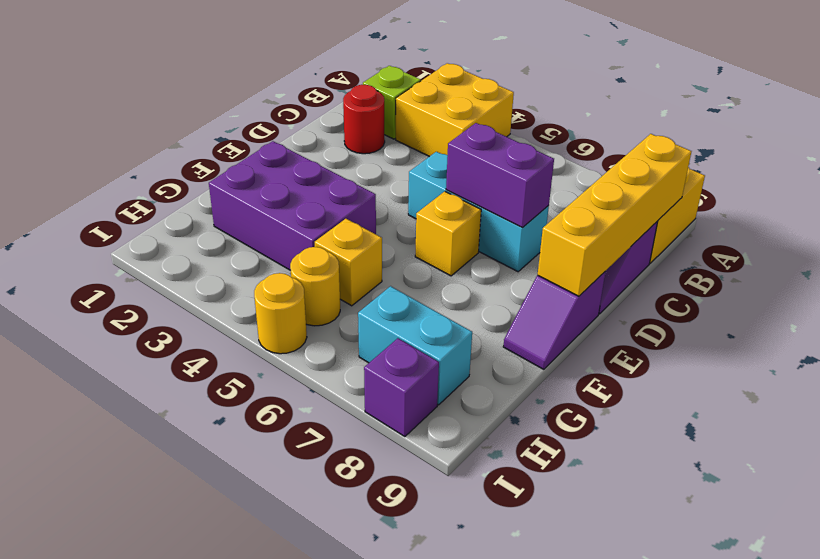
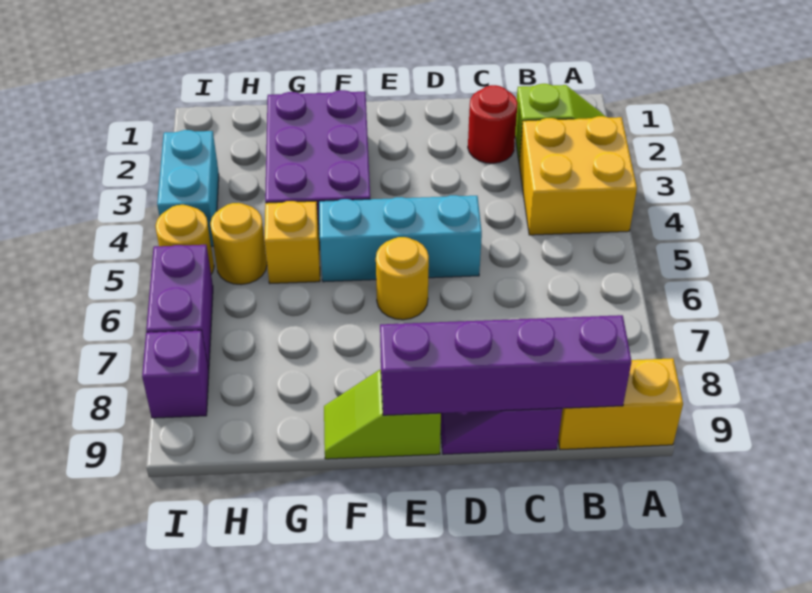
yellow 1x4 brick [538,134,691,296] -> purple 1x4 brick [380,315,632,415]
cyan 1x3 brick [408,152,549,272] -> cyan 1x3 brick turned to [319,195,482,282]
purple 1x2 brick [446,123,554,227] -> purple 1x2 brick moved to [146,245,213,370]
yellow 1x1 brick [415,191,481,276] -> yellow 1x1 round brick [376,237,429,320]
purple 1x2 slope [503,272,605,369] -> lime 1x2 slope [324,370,441,459]
cyan 1x2 brick [358,286,472,405] -> cyan 1x2 brick moved to [157,130,219,246]

